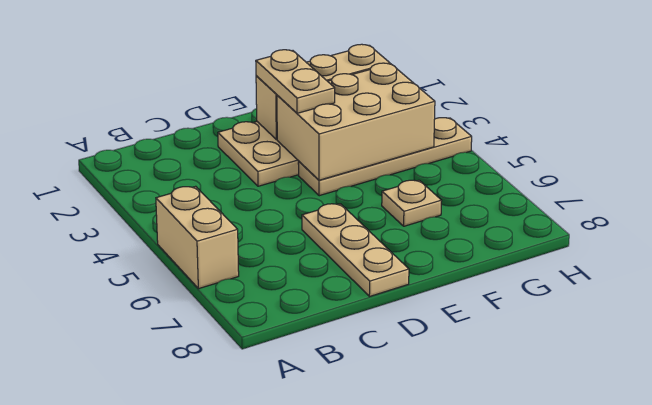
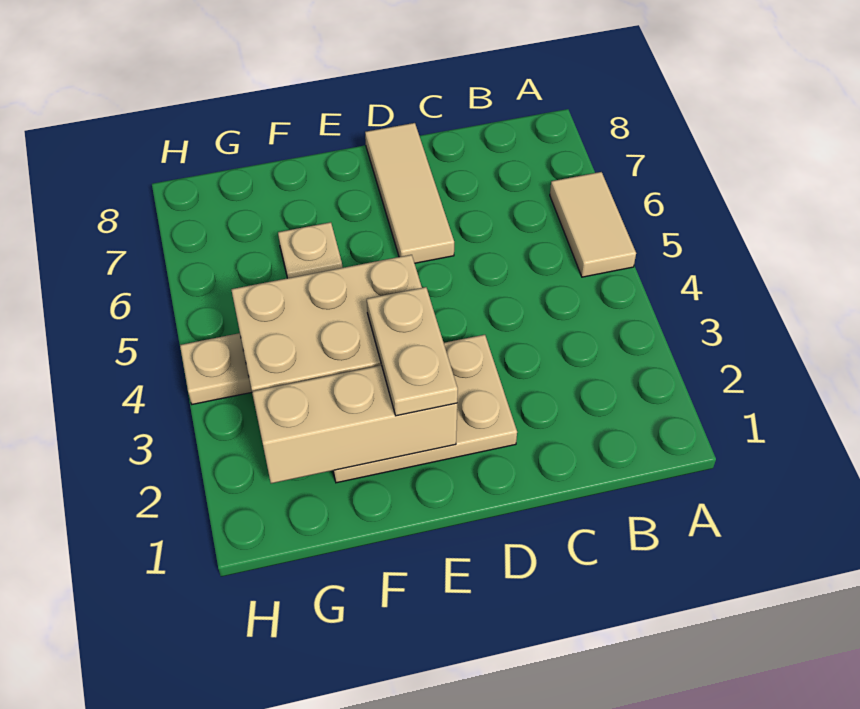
tan 1x2 brick [156,186,239,289] -> tan 1x2 tile [550,172,636,277]
tan 1x3 plate [302,204,409,297] -> tan 1x3 tile [365,123,454,263]

